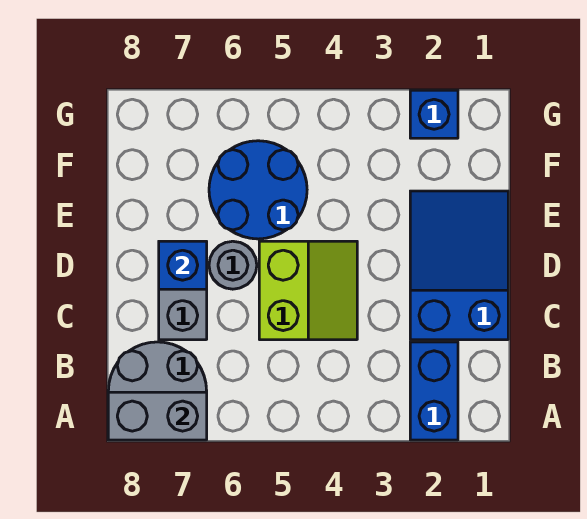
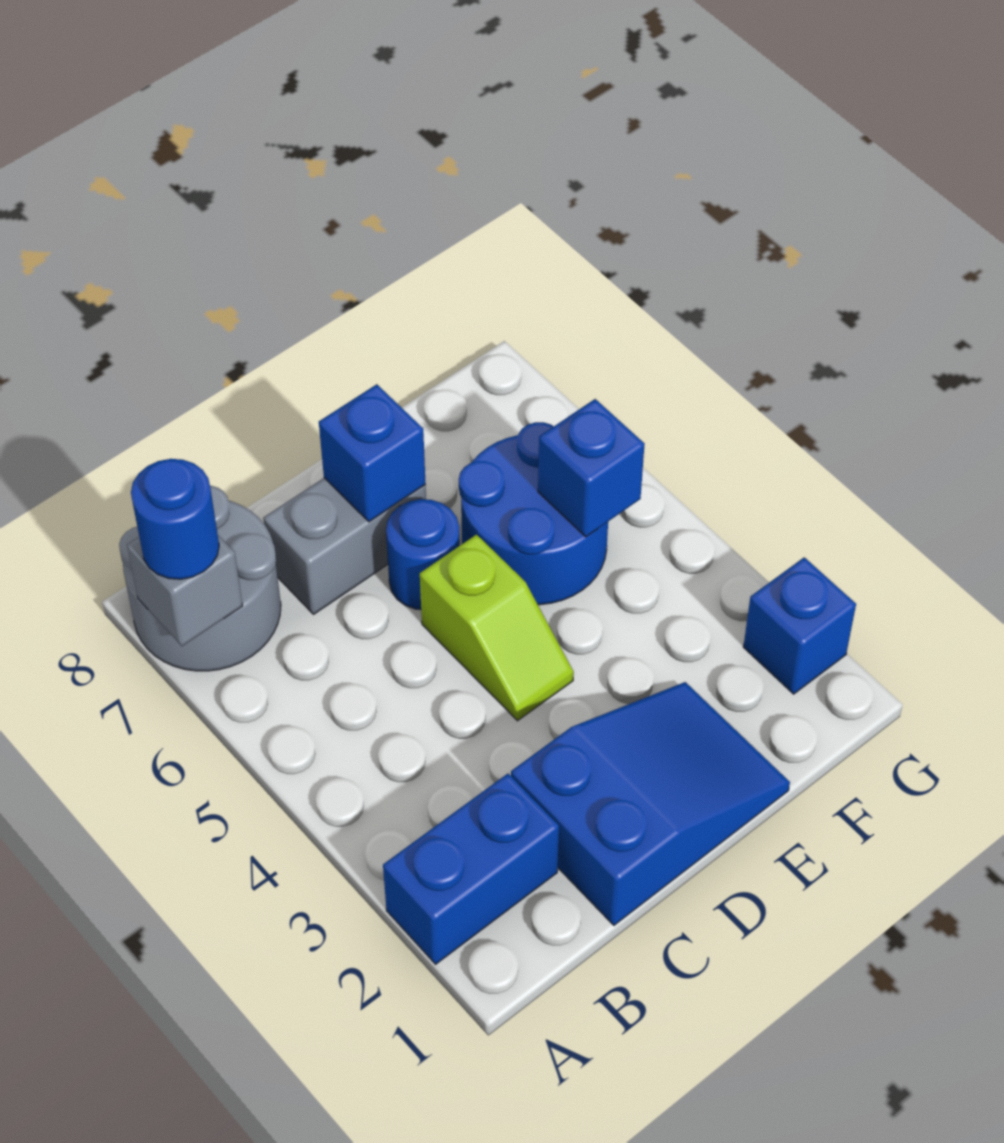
grey 1x2 brick [108,392,207,440] -> grey 1x1 brick [127,535,243,646]
none -> blue 1x1 round brick [131,459,219,579]
lime 2x2 slope [259,241,357,340] -> lime 1x2 slope [420,535,574,721]
grey 1x1 round brick [209,241,257,289] -> blue 1x1 round brick [386,499,460,610]
none -> blue 1x1 brick [538,399,645,537]

